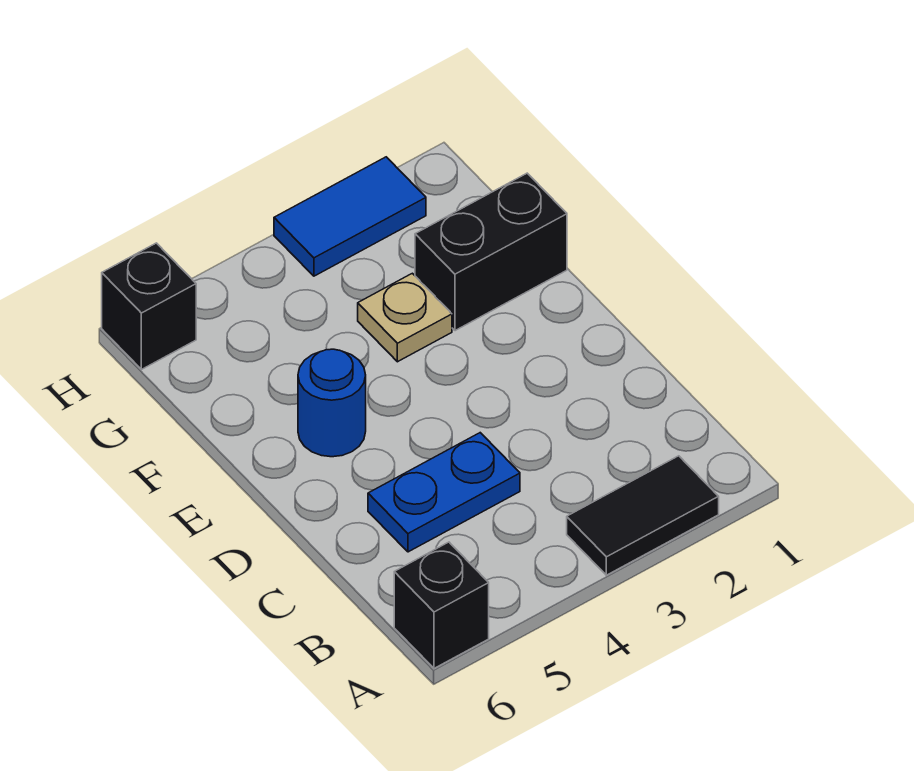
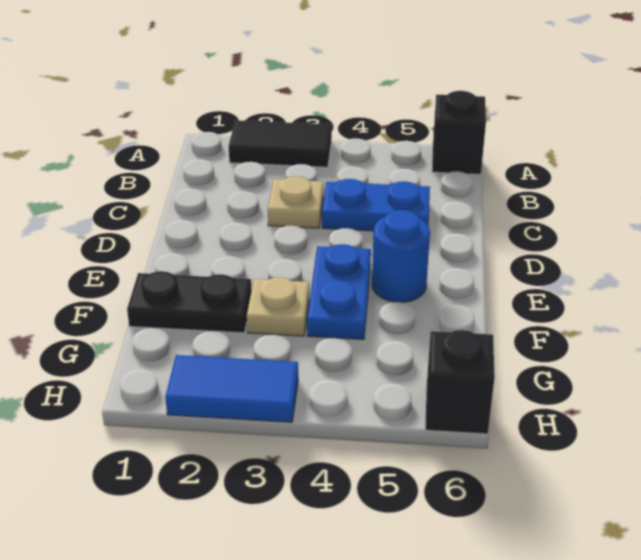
none -> tan 1x1 plate [268,176,324,228]
none -> blue 1x2 plate [307,244,371,339]
black 1x2 brick [415,173,567,331] -> black 1x2 plate [127,271,252,333]

